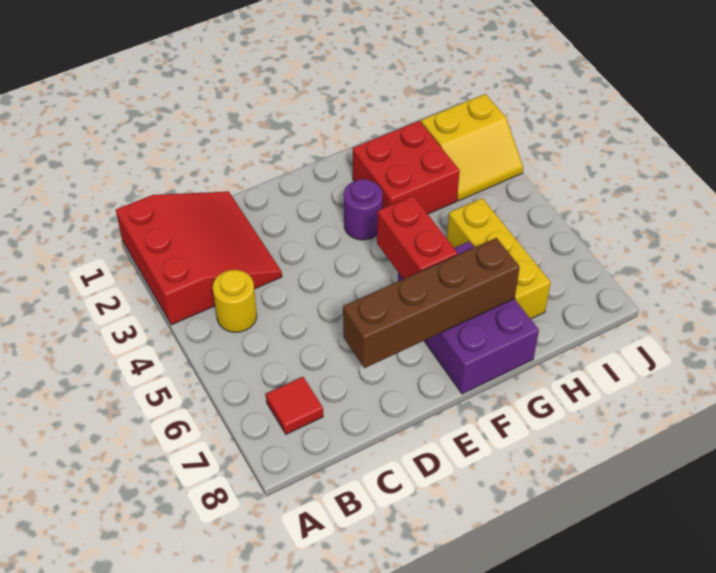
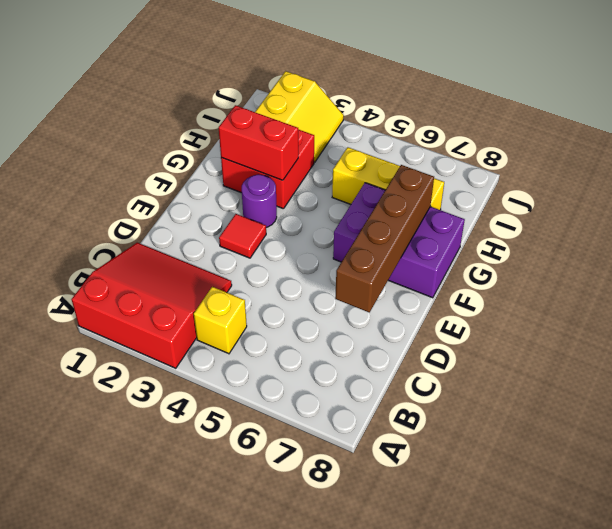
yellow 1x1 round brick [213,270,257,332] -> yellow 1x1 brick [194,287,247,354]
red 1x1 tile [266,377,323,434] -> red 1x1 tile moved to [219,214,266,258]
red 1x2 brick [377,196,458,279] -> red 1x2 brick moved to [219,105,298,180]

